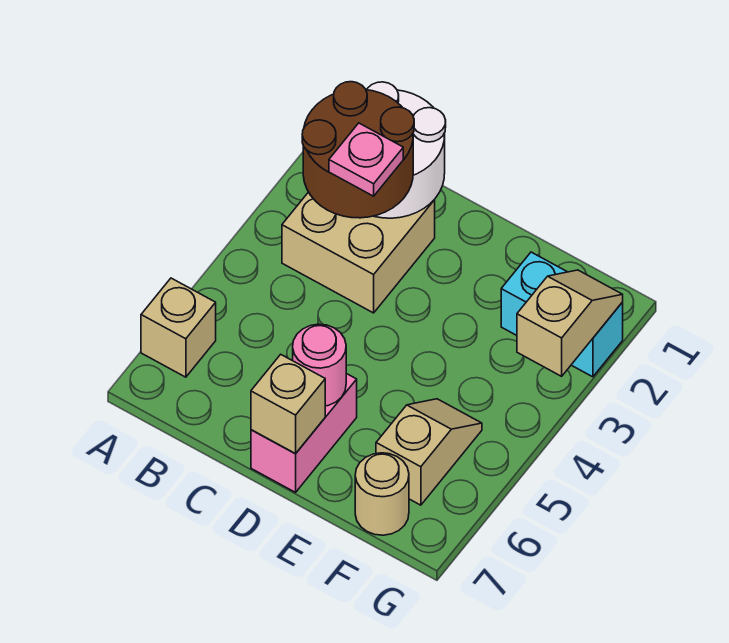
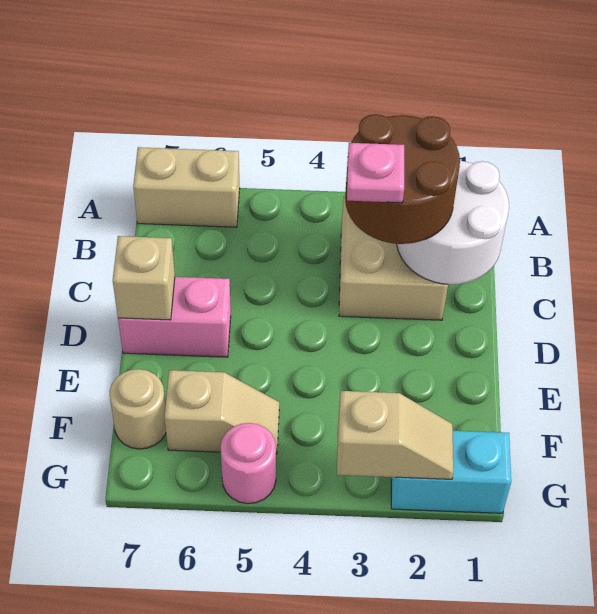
tan 1x1 brick [141,278,216,377] -> tan 1x2 brick [133,147,240,227]
pink 1x1 round brick [293,324,346,406] -> pink 1x1 round brick moved to [220,423,276,504]
cyan 1x2 brick [501,252,623,377] -> cyan 1x2 brick turned to [391,431,511,513]

